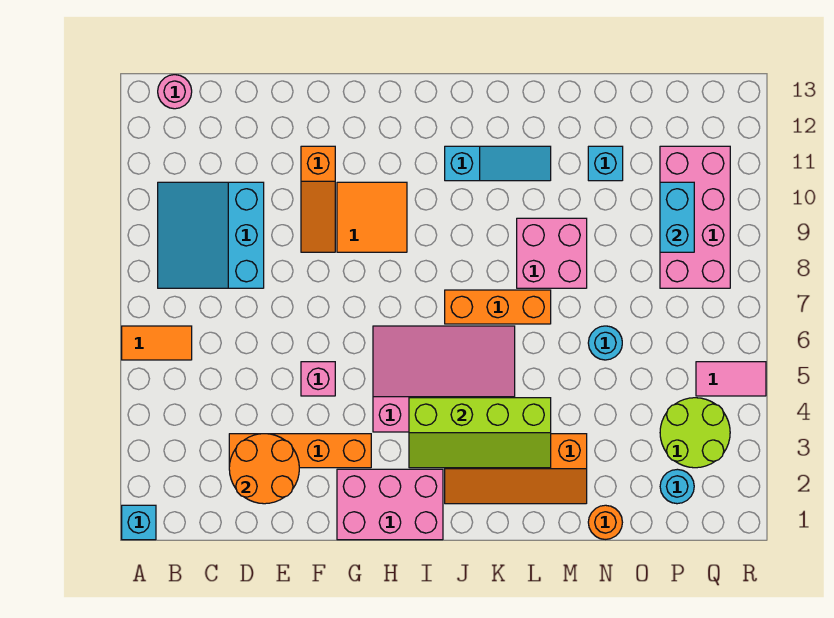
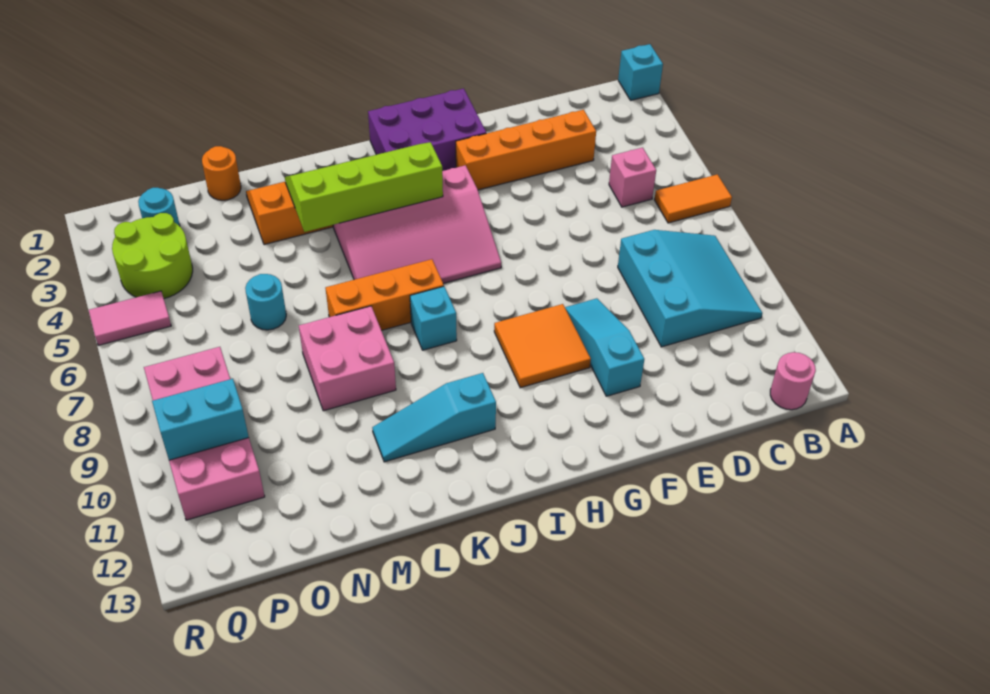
orange 2x2 round brick [229,434,299,504] -> none
pink 1x1 brick [301,362,335,396] -> pink 1x1 brick moved to [609,148,656,207]
orange 1x3 slope [301,146,335,252] -> cyan 1x3 slope [565,298,644,396]
pink 2x3 brick [337,469,443,540] -> purple 2x3 brick [368,88,486,171]
cyan 1x1 brick [588,146,623,181] -> cyan 1x1 brick moved to [410,286,457,350]
cyan 1x2 brick [660,182,694,252] -> cyan 1x2 brick turned to [152,379,249,460]

